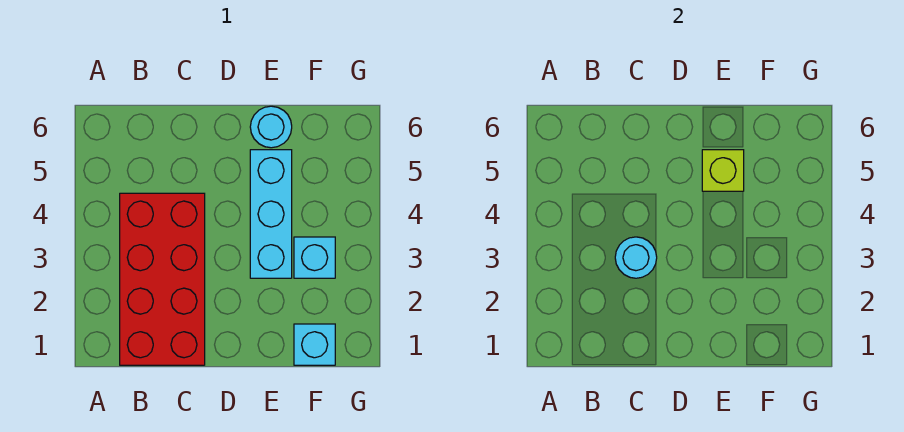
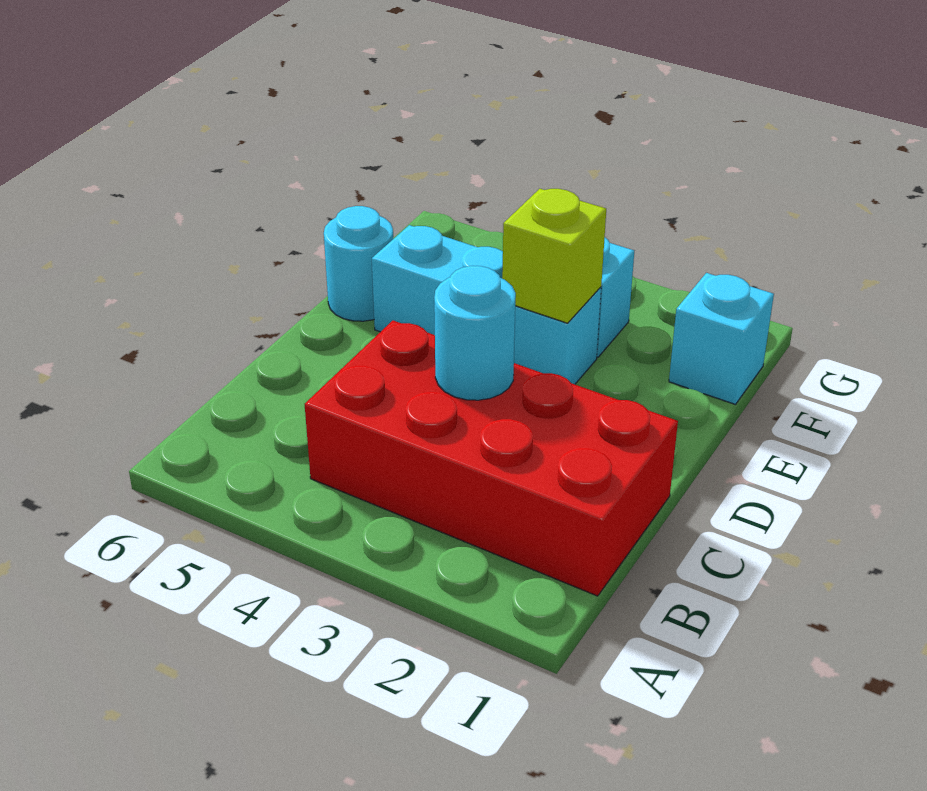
lime 1x1 brick [702,150,744,191] -> lime 1x1 brick moved to [502,189,606,323]

